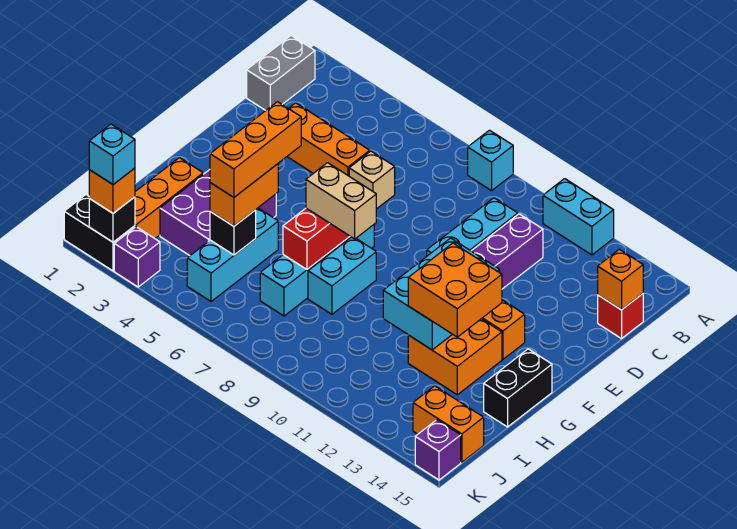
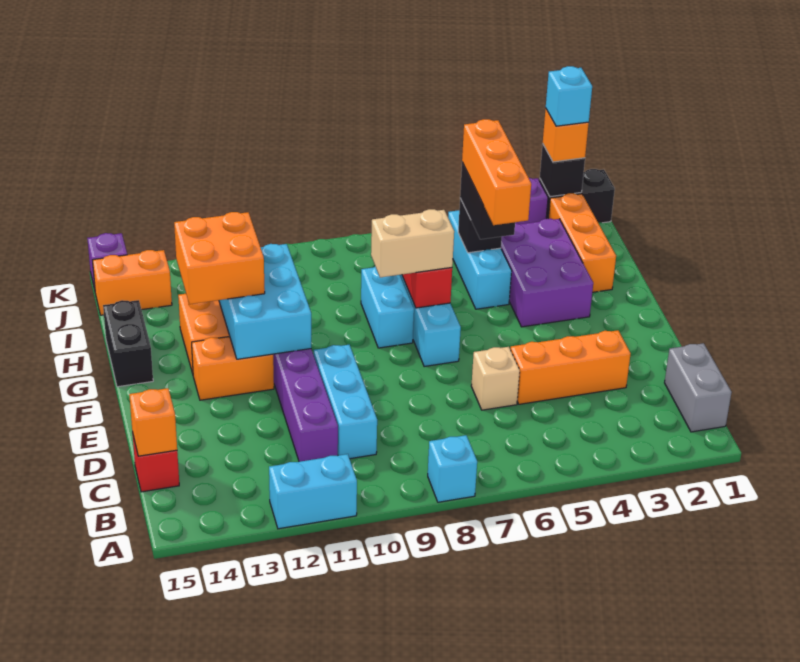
orange 1x2 brick [210,164,278,226] -> black 1x2 brick [460,162,515,239]

